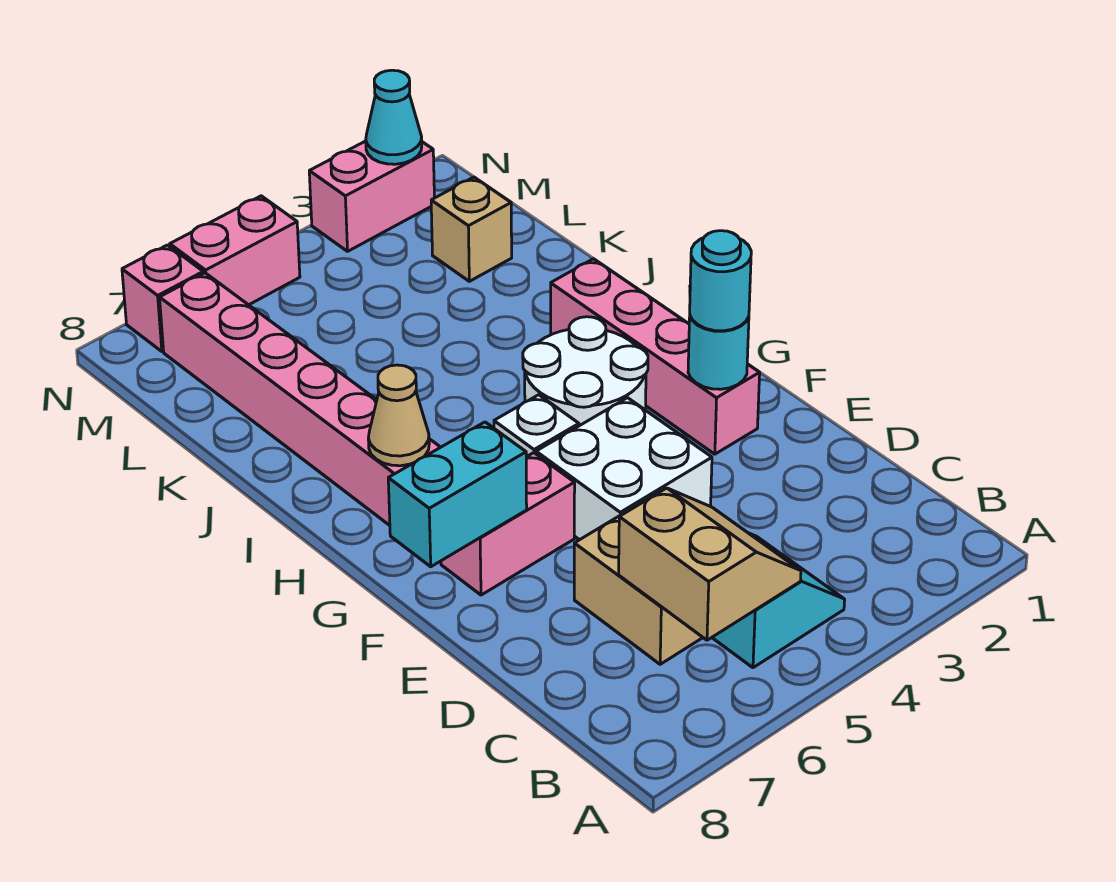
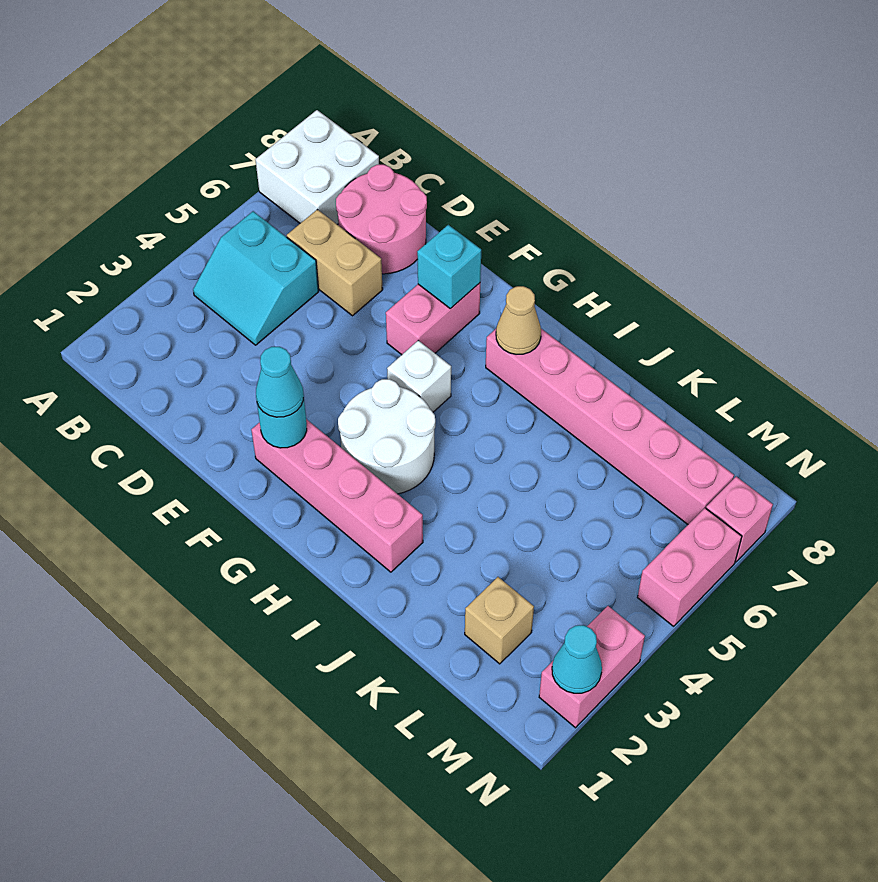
tan 2x2 slope [619,488,801,640] -> none
none -> pink 2x2 round brick [336,165,427,274]
white 2x2 brick [536,398,712,540] -> white 2x2 brick moved to [255,110,379,225]
cyan 1x1 round brick [690,231,751,331] -> cyan 1x1 cone [256,347,303,417]
cyan 1x2 brick [388,422,527,567] -> cyan 1x1 brick [417,225,481,309]

